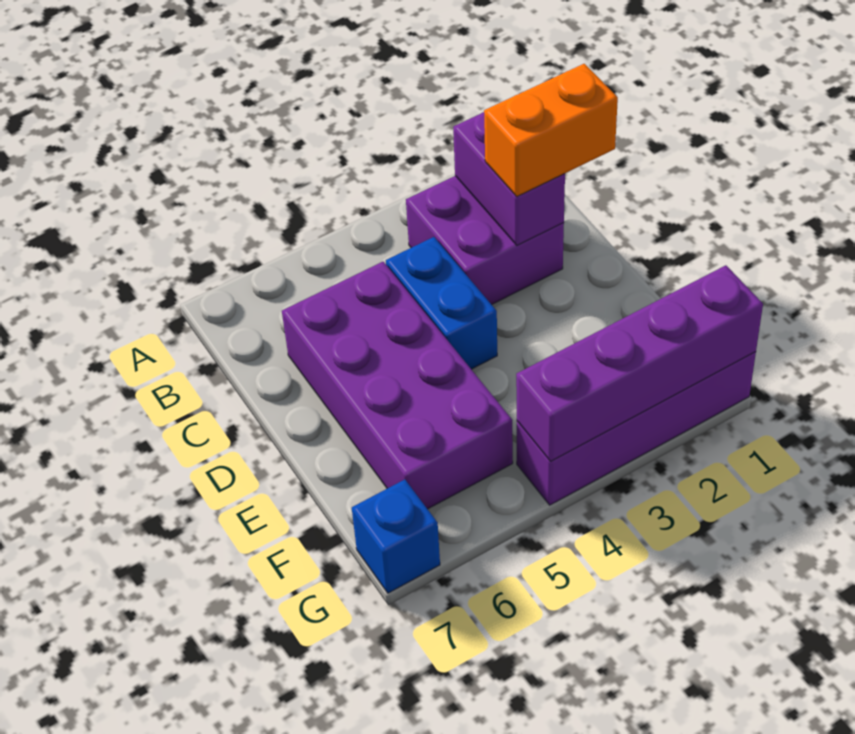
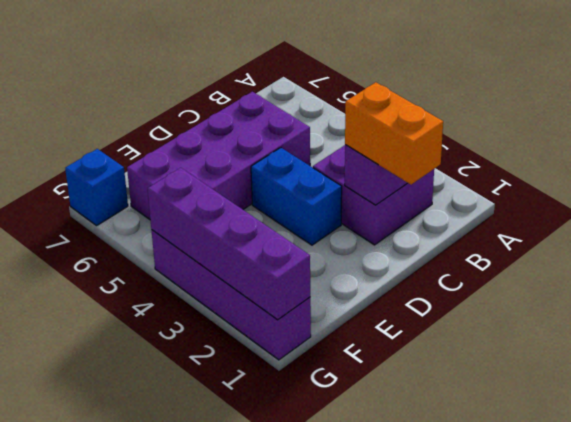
blue 1x2 brick [386,237,497,369] -> blue 1x2 brick turned to [251,148,342,245]

